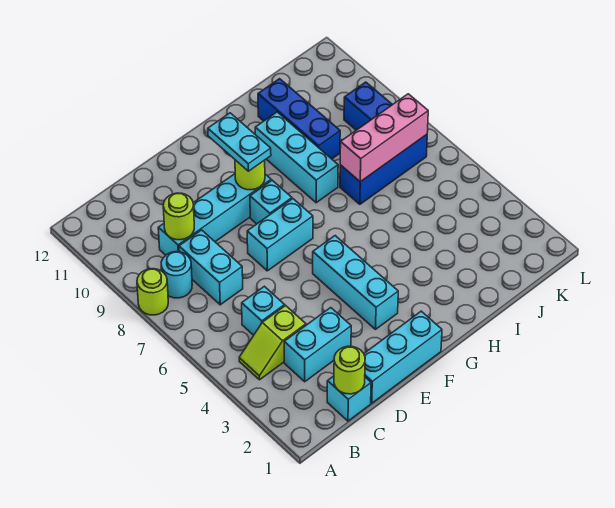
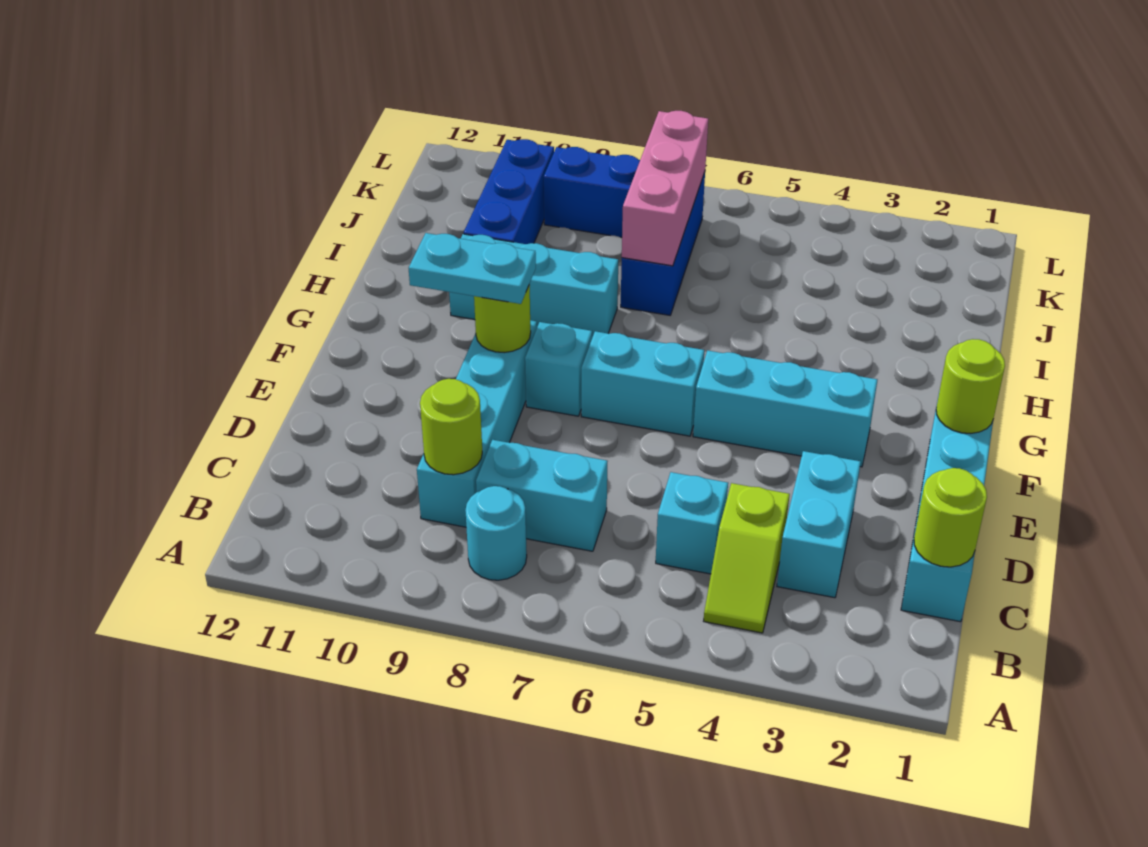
lime 1x1 round brick [137,269,168,315] -> lime 1x1 round brick moved to [936,339,1005,433]
cyan 1x2 brick [247,199,313,271] -> cyan 1x2 brick turned to [581,331,704,436]
blue 1x3 brick [258,79,340,159] -> blue 1x3 brick turned to [464,139,554,244]

